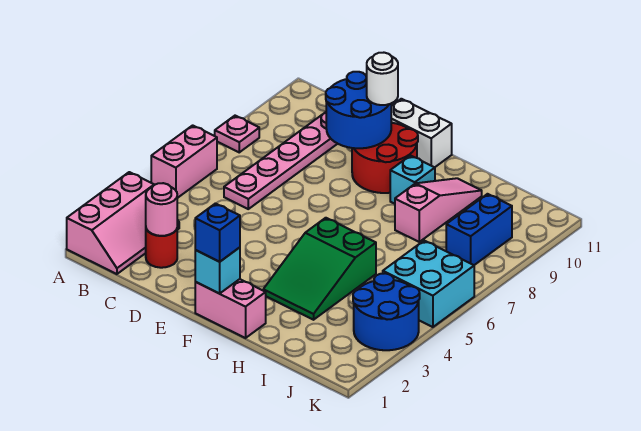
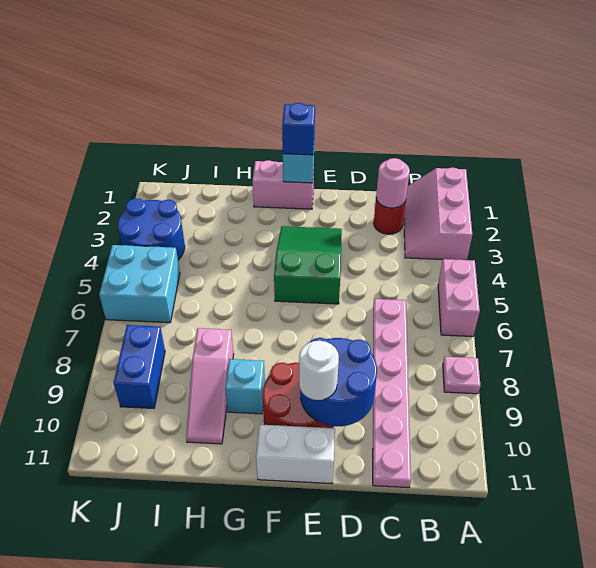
green 2x3 slope [263,218,376,320] -> green 2x3 slope moved to [274,226,342,304]

